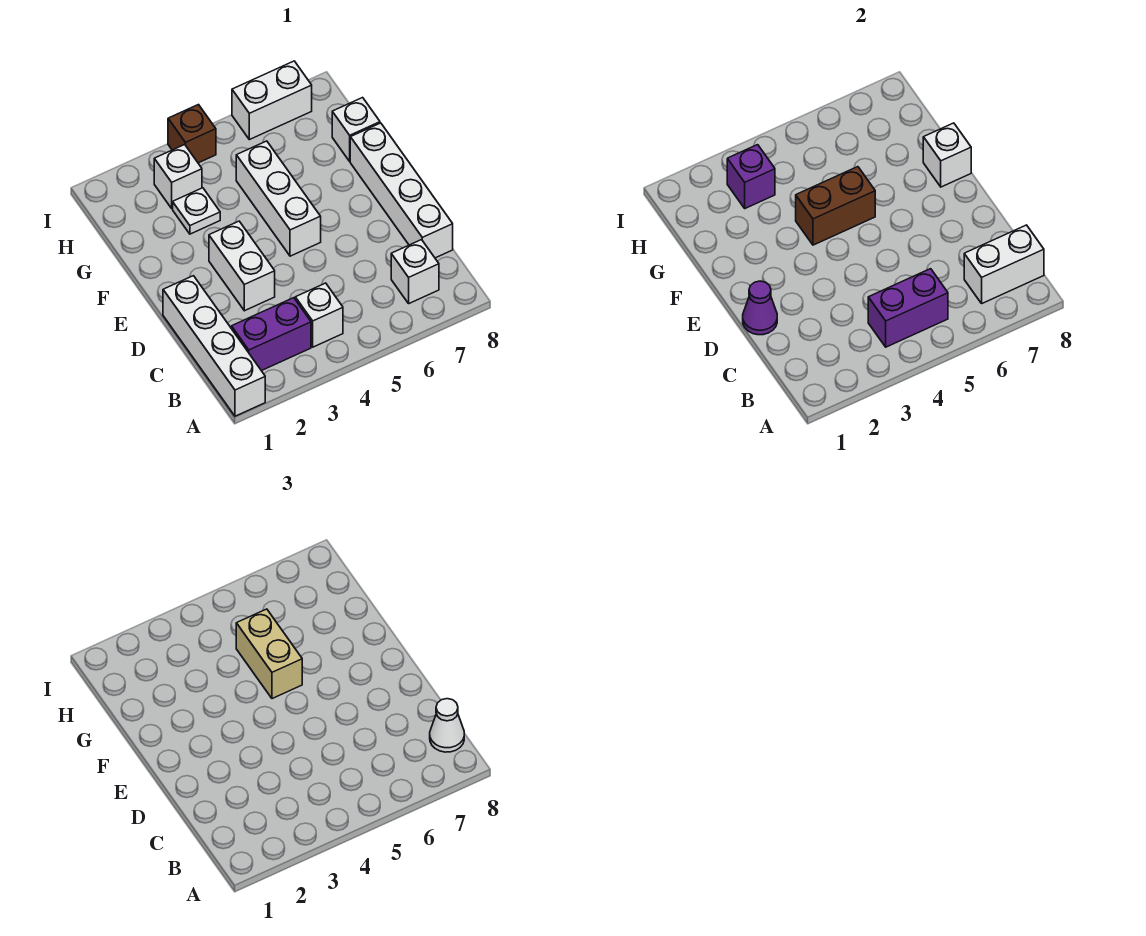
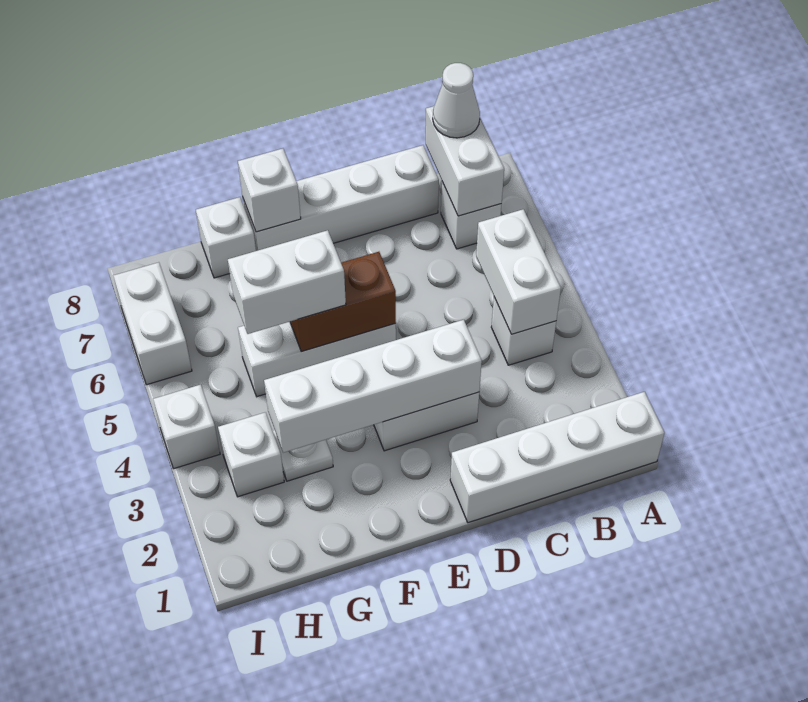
purple 1x2 brick [231,298,311,371] -> none
purple 1x2 brick [868,269,948,347] -> white 1x2 brick [476,209,561,334]
purple 1x1 cone [743,281,777,335] -> none
none -> white 1x4 brick [264,320,482,453]
brown 1x2 brick [796,167,875,245] -> brown 1x2 brick turned to [290,252,396,352]
tan 1x2 brick [236,609,302,699] -> white 1x2 brick [228,230,346,334]
purple 1x1 brick [727,145,775,208] -> none
brown 1x1 brick [168,105,216,163] -> white 1x1 brick [153,385,220,469]

